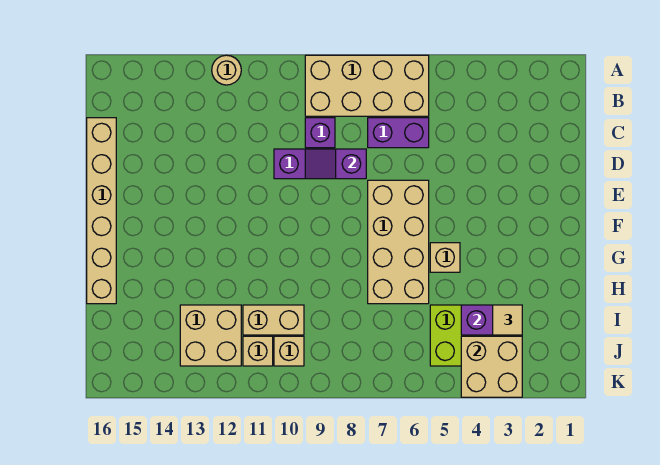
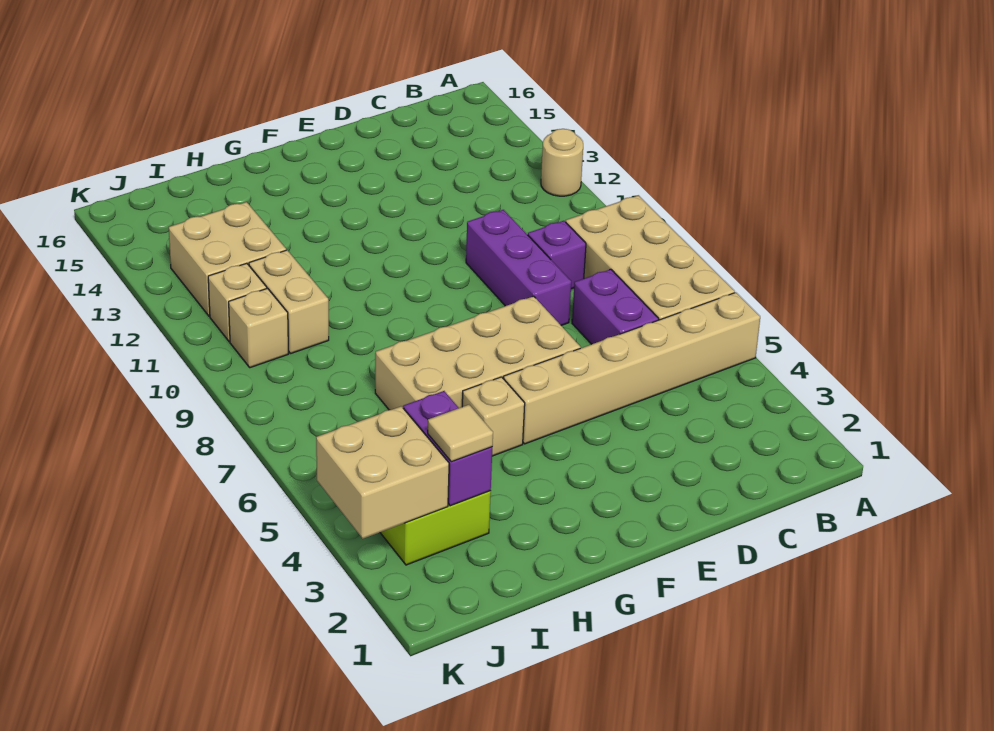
tan 1x6 brick [87,118,116,304] -> tan 1x6 brick moved to [503,292,760,444]
purple 1x2 slope [305,149,366,179] -> none

